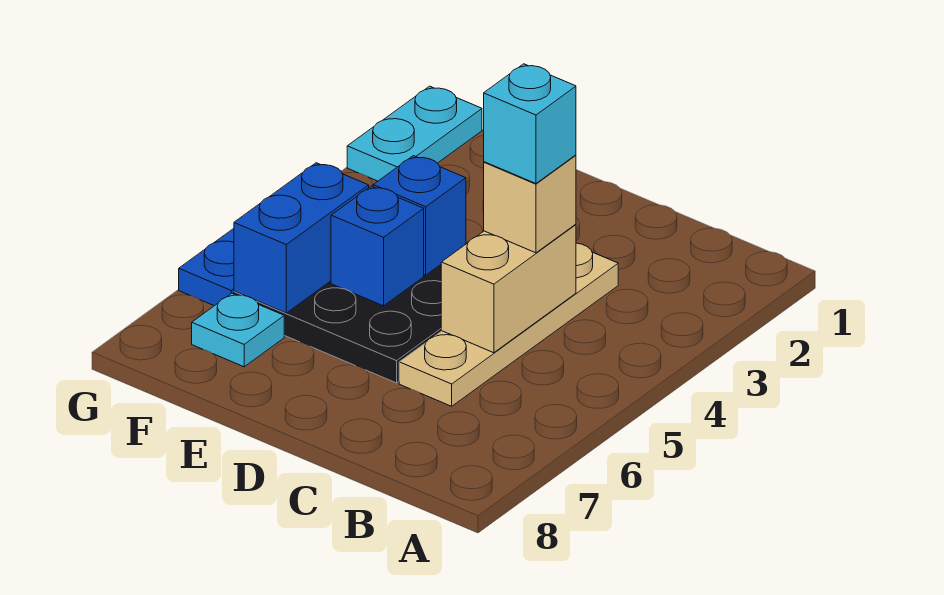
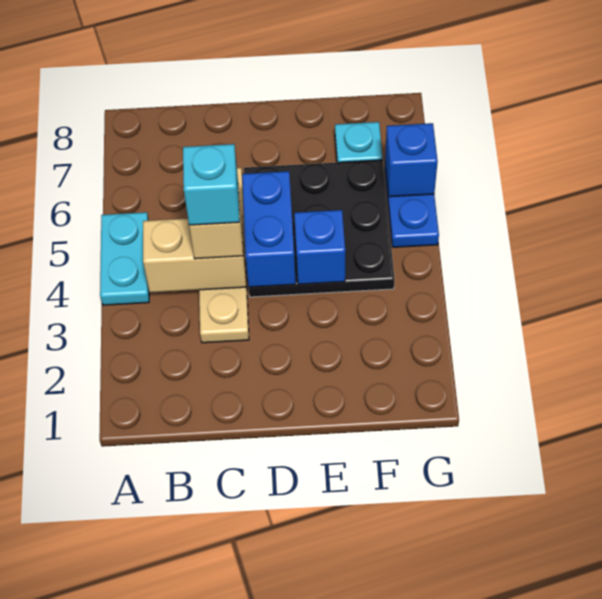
tan 1x2 brick [441,224,576,353] -> tan 1x2 brick turned to [143,218,246,293]
blue 1x1 brick [331,186,424,306] -> blue 1x1 brick moved to [385,123,438,197]
blue 1x2 brick [234,163,369,313] -> blue 1x2 brick moved to [242,171,296,287]
cyan 1x2 plate [347,86,482,181] -> cyan 1x2 plate moved to [100,212,149,305]

